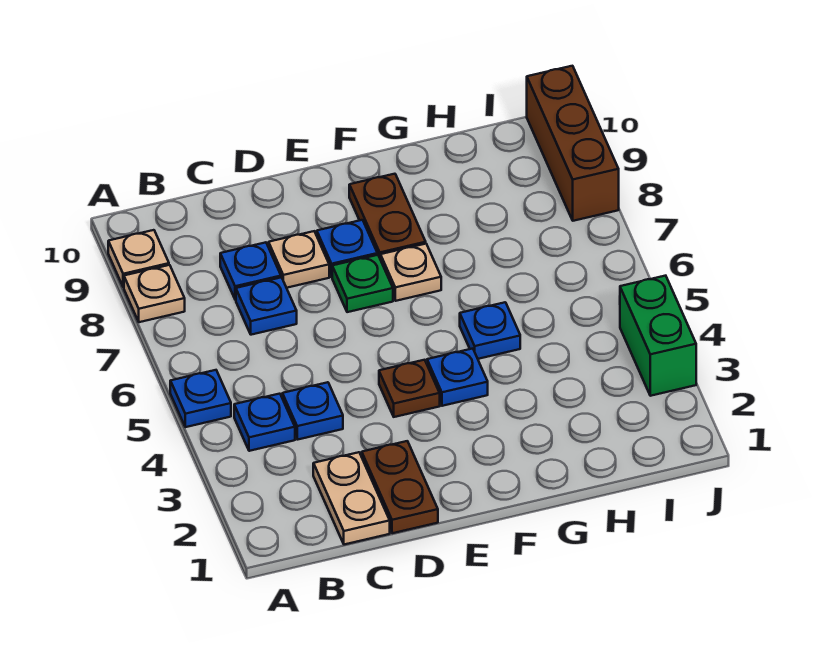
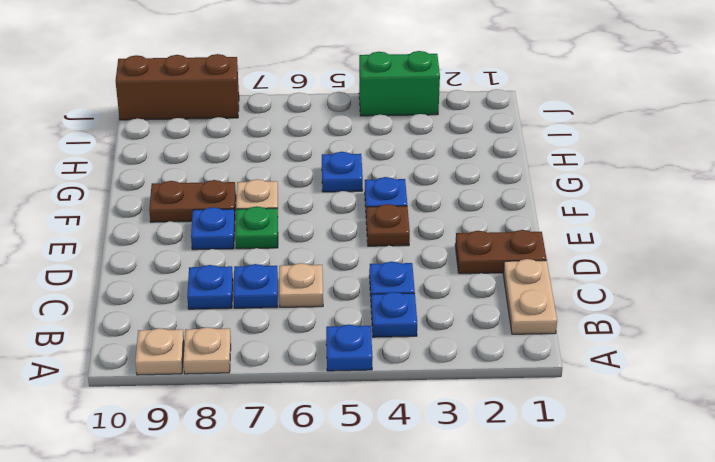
tan 1x2 plate [313,452,390,545] -> tan 1x2 plate turned to [503,259,557,334]
tan 1x1 plate [269,231,329,288] -> tan 1x1 plate moved to [279,263,323,307]

